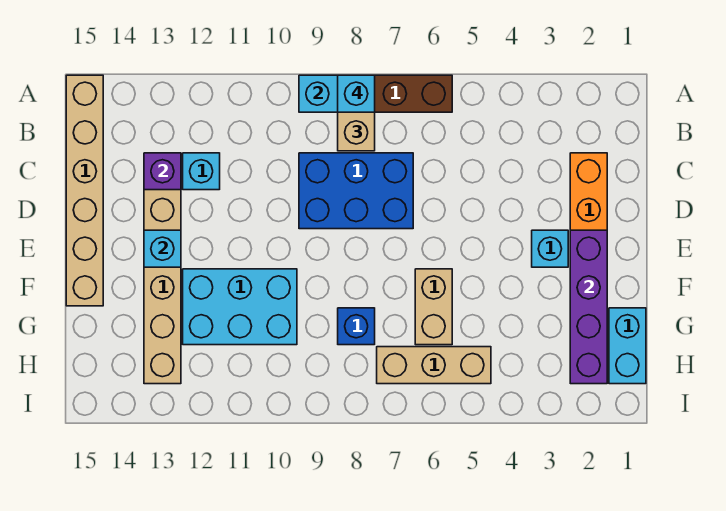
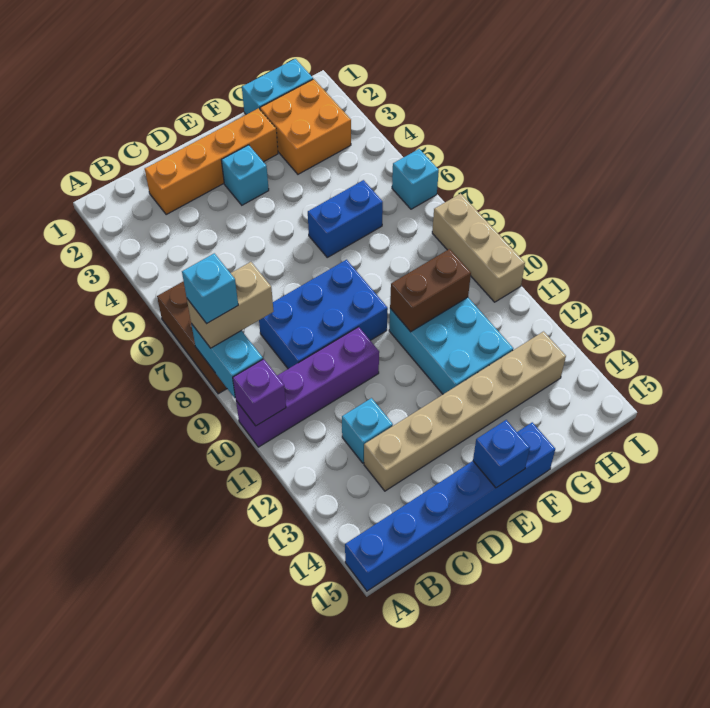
tan 1x6 brick [66,75,103,306] -> blue 1x6 brick [345,422,555,591]
blue 2x3 brick [299,153,413,229] -> blue 2x3 brick turned to [259,260,388,369]
purple 1x1 brick [144,153,181,190] -> purple 1x1 brick moved to [233,359,286,426]
purple 1x4 brick [570,230,607,384] -> purple 1x4 brick moved to [236,327,379,447]
cyan 1x1 brick [144,230,181,267] -> cyan 1x1 brick moved to [392,149,439,209]
tan 1x2 brick [415,269,452,345] -> blue 1x2 brick [308,180,383,257]
none -> brown 1x2 brick [390,249,471,332]
none -> orange 2x2 brick [260,79,351,174]
blue 1x1 brick [338,308,375,345] -> blue 1x1 brick moved to [473,420,530,488]
tan 1x3 brick [377,347,491,384] -> tan 1x3 brick moved to [432,193,525,302]

